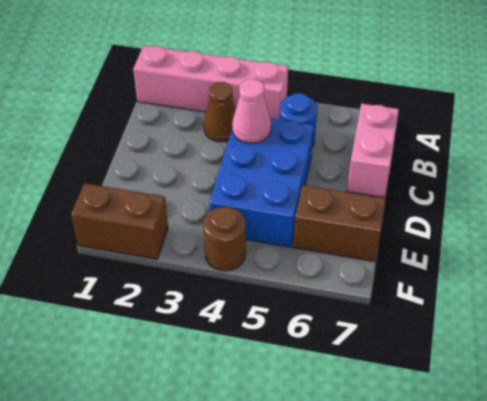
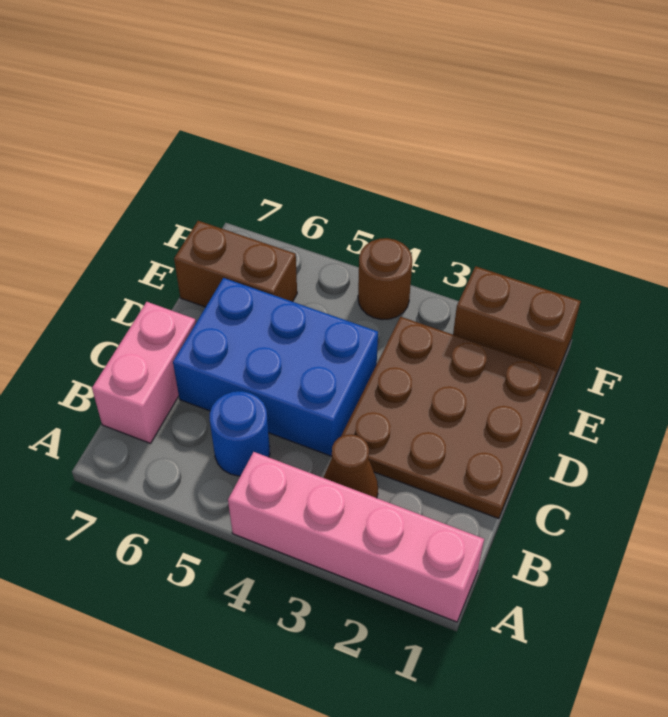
none -> brown 3x3 plate [341,317,557,519]
blue 2x3 brick [210,118,314,247] -> blue 2x3 brick turned to [173,278,378,456]
pink 1x1 cone [232,79,271,143] -> none

